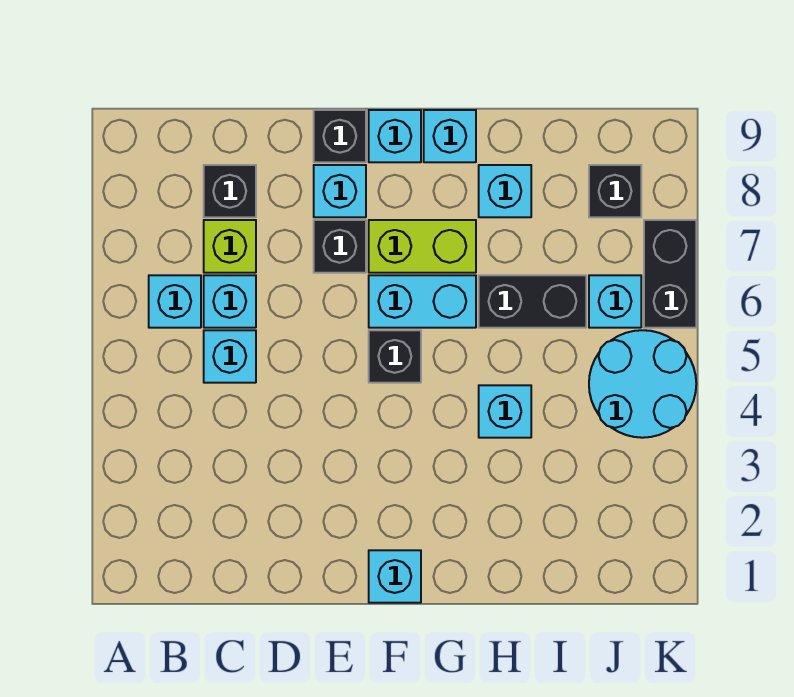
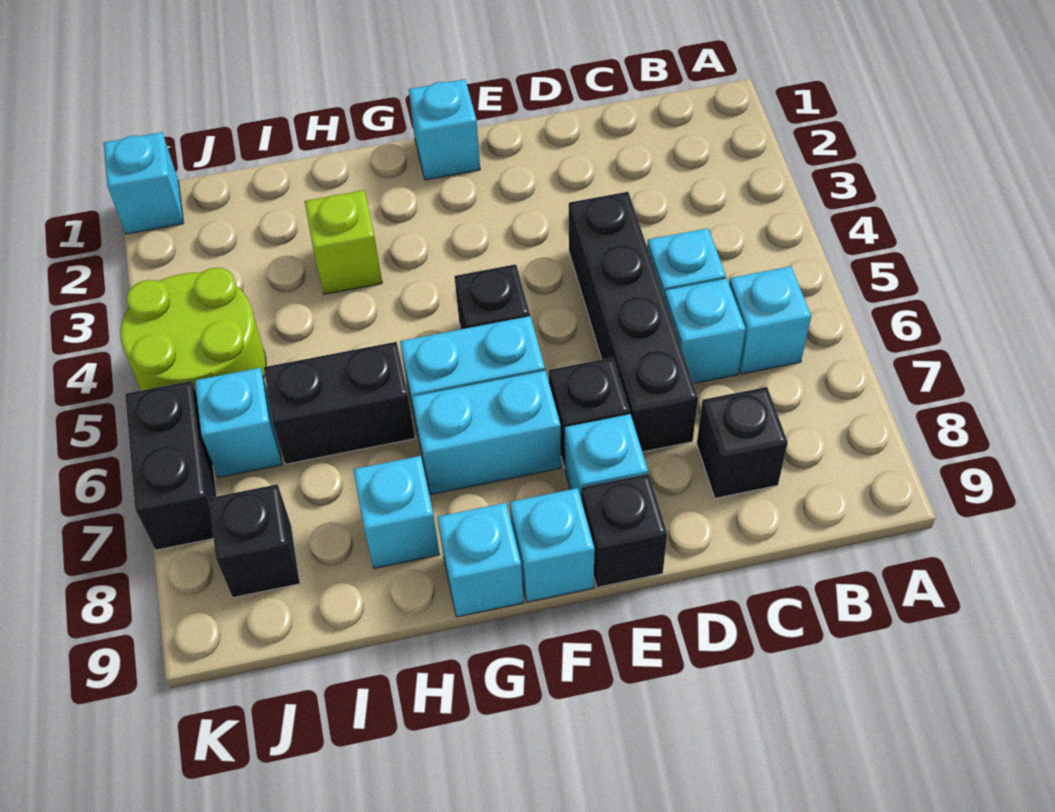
lime 1x1 brick [204,220,256,273] -> lime 1x1 brick moved to [305,190,382,294]
none -> black 1x4 brick [569,192,698,452]
lime 1x2 brick [369,220,476,273] -> cyan 1x2 brick [412,371,561,495]
cyan 1x1 brick [479,385,531,438] -> cyan 1x1 brick moved to [104,132,184,234]
cyan 2x2 round brick [589,330,696,438] -> lime 2x2 round brick [120,268,266,392]

